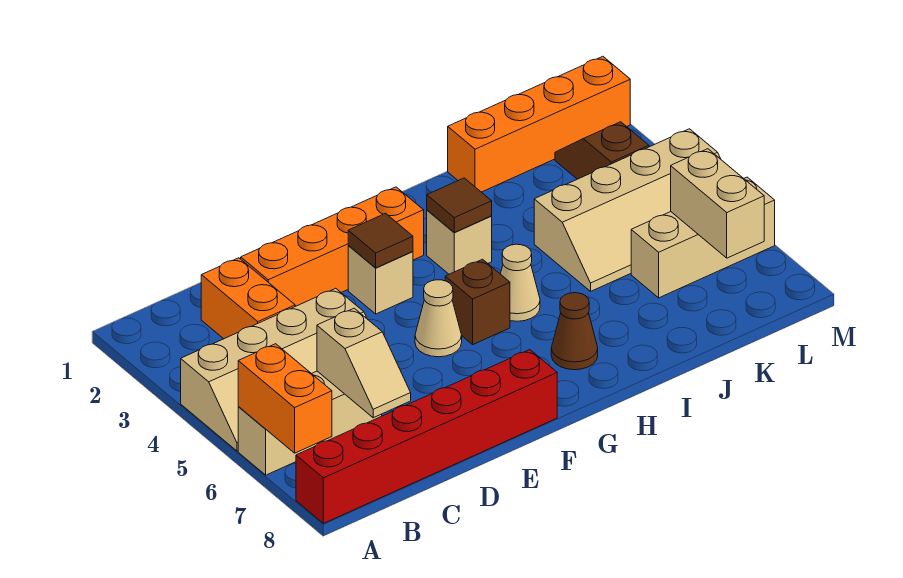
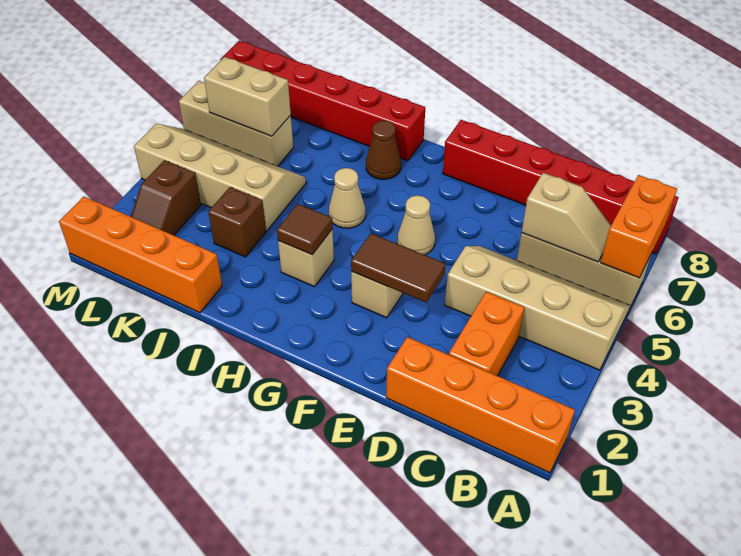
tan 1x2 slope [317,308,411,418] -> tan 1x2 slope turned to [522,173,611,262]
orange 1x4 brick [241,187,424,306] -> orange 1x4 brick moved to [386,337,575,473]
brown 1x1 tile [348,214,413,268] -> brown 1x2 tile [351,233,446,303]
brown 1x1 brick [445,259,510,344] -> brown 1x1 brick moved to [209,187,266,257]
none -> red 1x6 brick [220,41,425,161]
tan 1x2 brick [671,149,764,258] -> tan 1x2 brick turned to [204,57,291,136]

